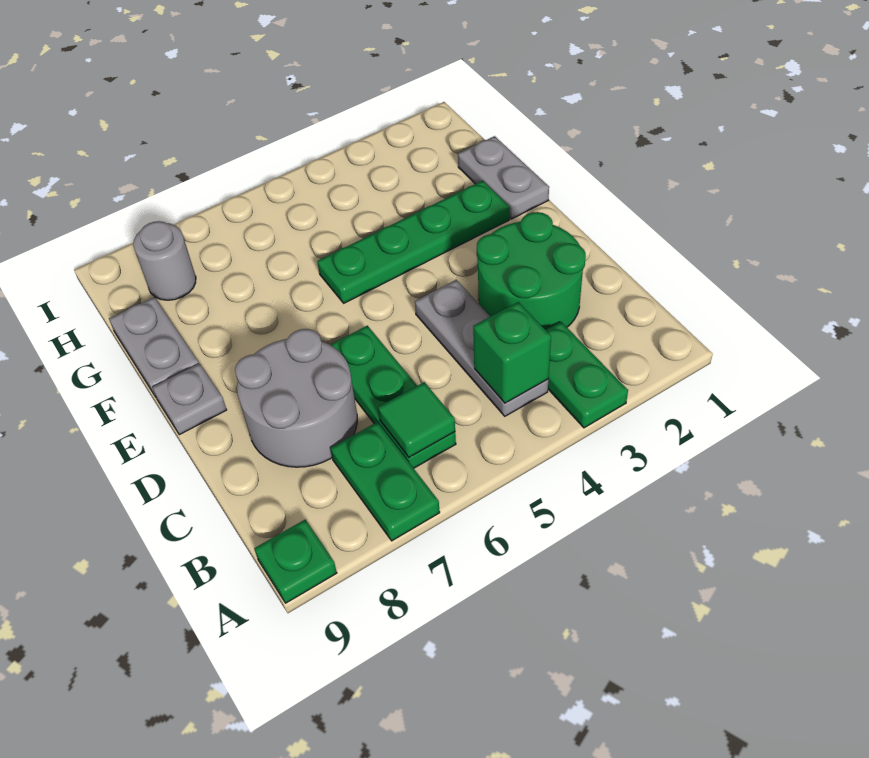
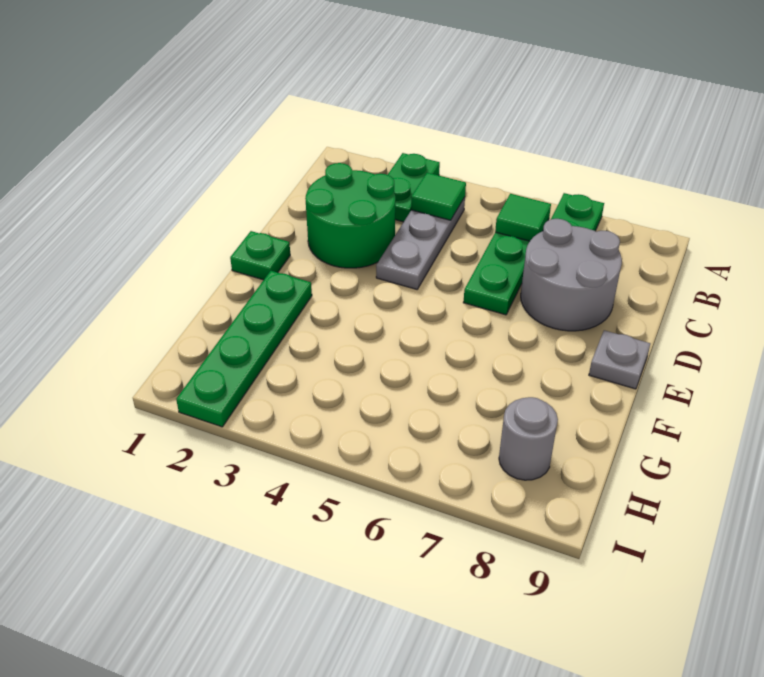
green 1x1 plate [254,520,337,603] -> green 1x1 plate moved to [230,231,290,280]
green 1x1 brick [473,302,551,403] -> green 1x1 tile [411,173,466,220]
grey 1x2 plate [458,136,549,219] -> none
green 1x4 plate [317,181,509,303] -> green 1x4 plate turned to [176,271,312,427]
grey 1x2 plate [109,297,199,397] -> none

